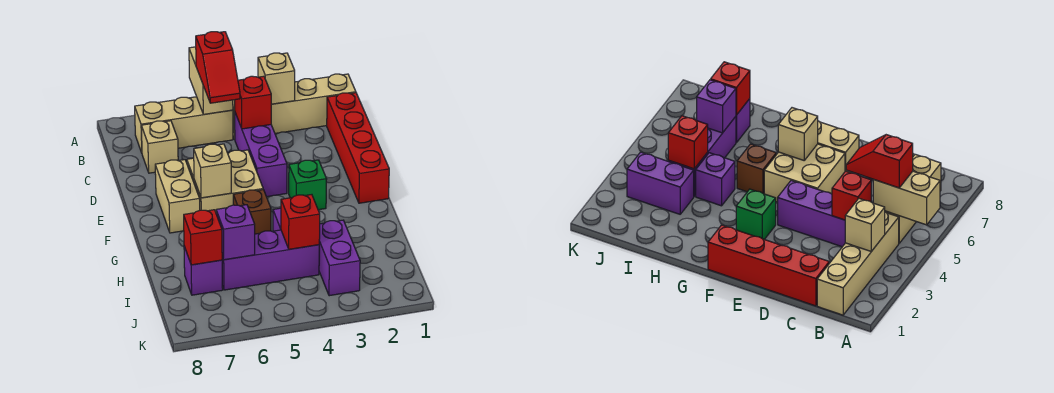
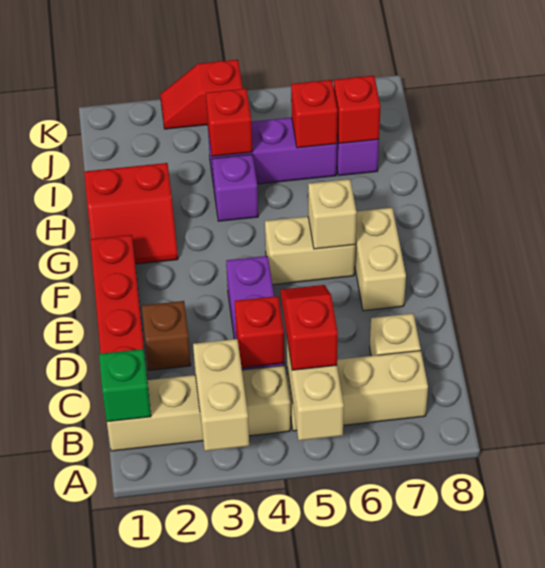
tan 1x1 brick [258,53,295,104] -> tan 1x2 brick [193,339,249,451]
tan 2x2 brick [187,150,263,212] -> tan 1x2 brick [265,216,355,285]
green 1x1 brick [289,160,327,210] -> green 1x1 brick moved to [99,349,151,422]
none -> red 2x2 slope [84,163,178,264]
brown 1x1 brick [233,190,271,234] -> brown 1x1 brick moved to [142,301,191,370]
purple 1x2 brick [319,220,360,296] -> none
purple 1x1 brick [216,205,255,260] -> red 1x1 brick [291,80,338,148]
none -> red 1x2 slope [160,60,243,129]

